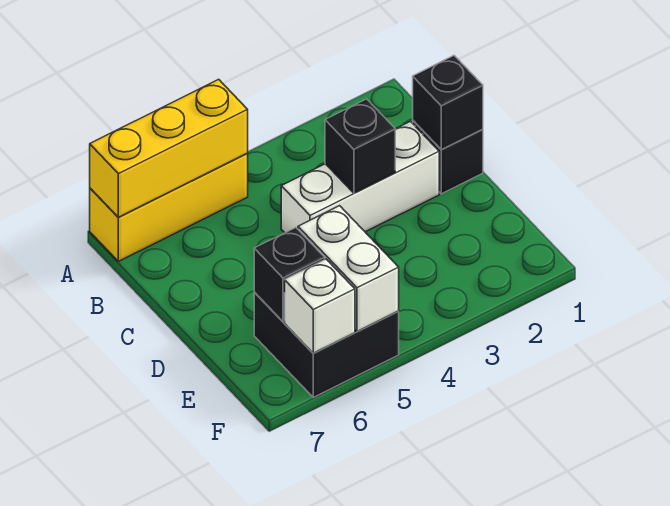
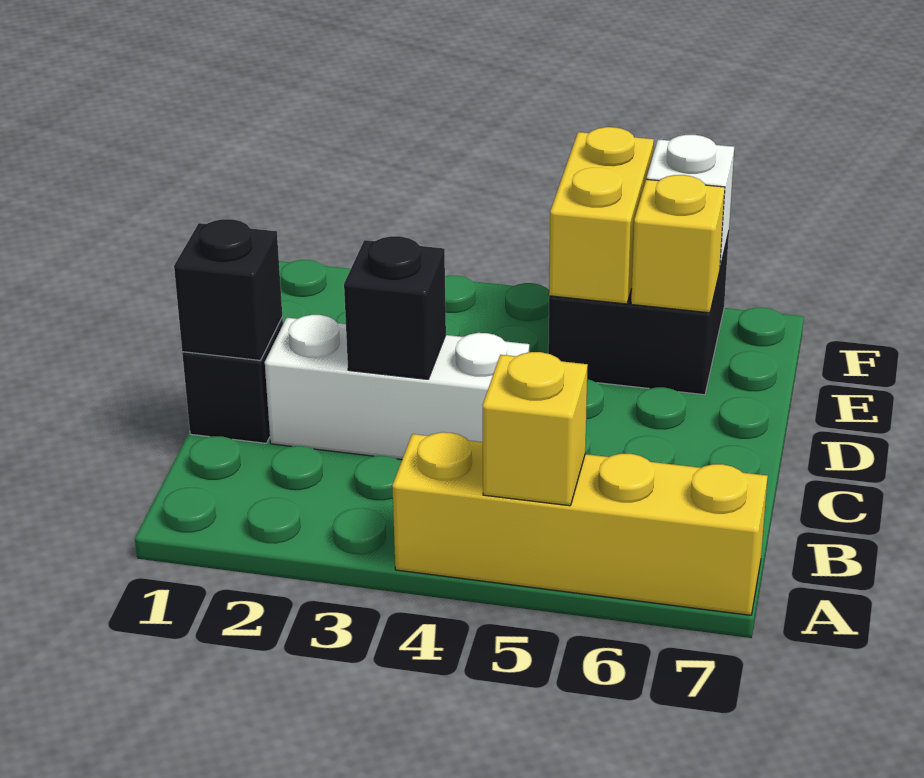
yellow 1x3 brick [90,154,248,261] -> yellow 1x4 brick [392,432,768,615]
yellow 1x3 brick [90,79,248,217] -> yellow 1x1 brick [482,352,588,506]
white 1x2 brick [298,206,399,332] -> yellow 1x2 brick [549,127,654,304]
black 1x1 brick [254,228,325,322] -> yellow 1x1 brick [631,175,725,313]

